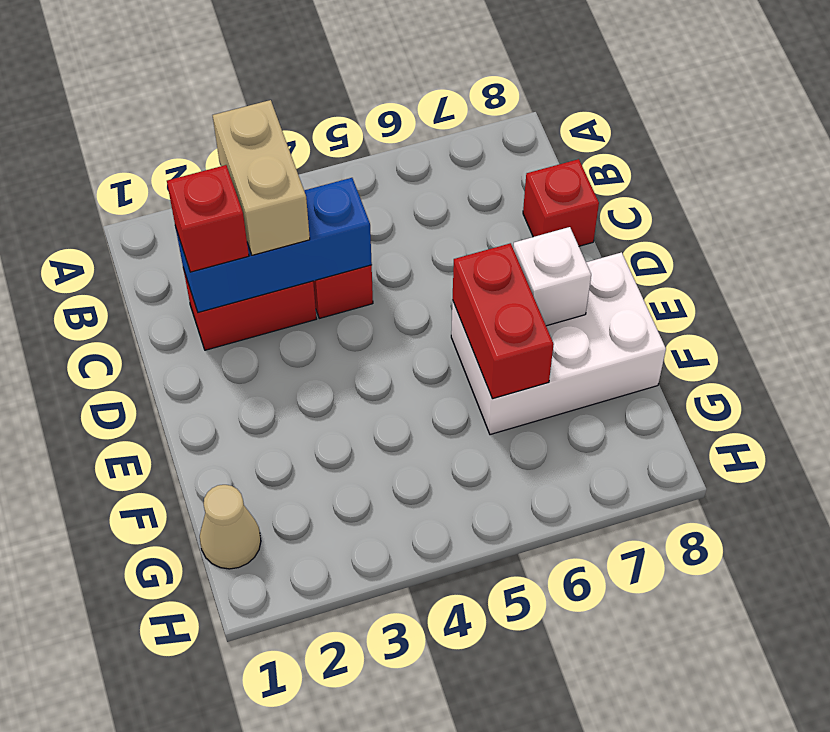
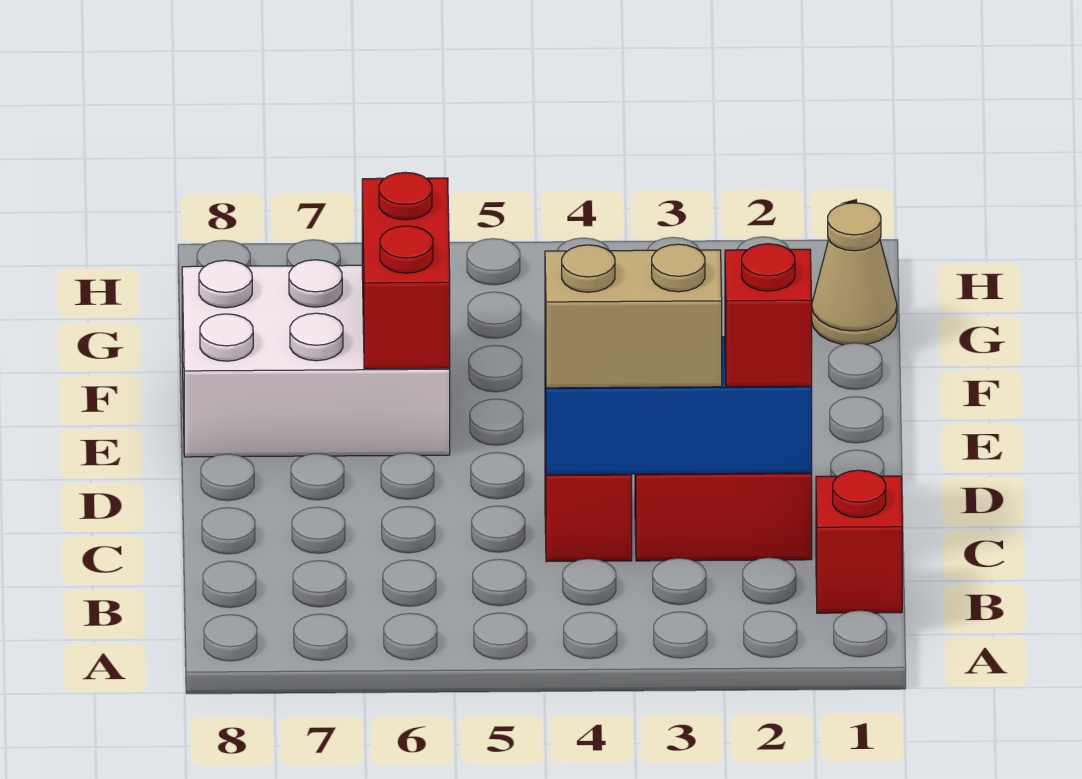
tan 1x2 brick [213,100,310,255] -> tan 1x2 brick turned to [545,244,722,388]
red 1x1 brick [523,159,599,246] -> red 1x1 brick moved to [816,470,902,613]
white 1x1 brick [513,227,591,326] -> none

